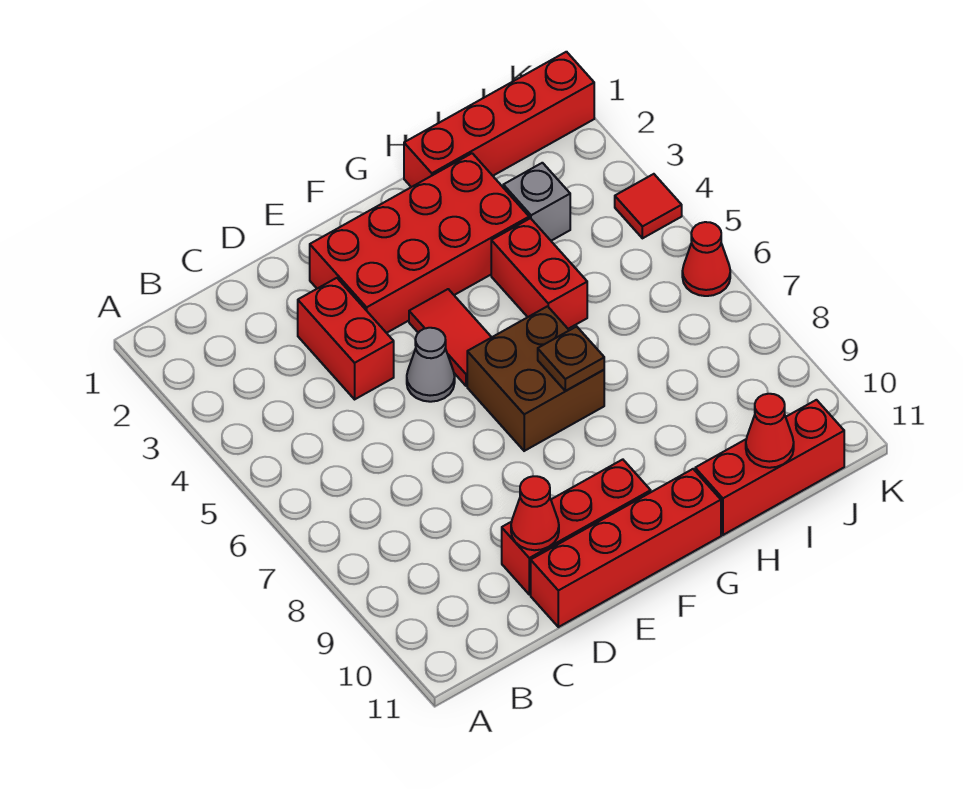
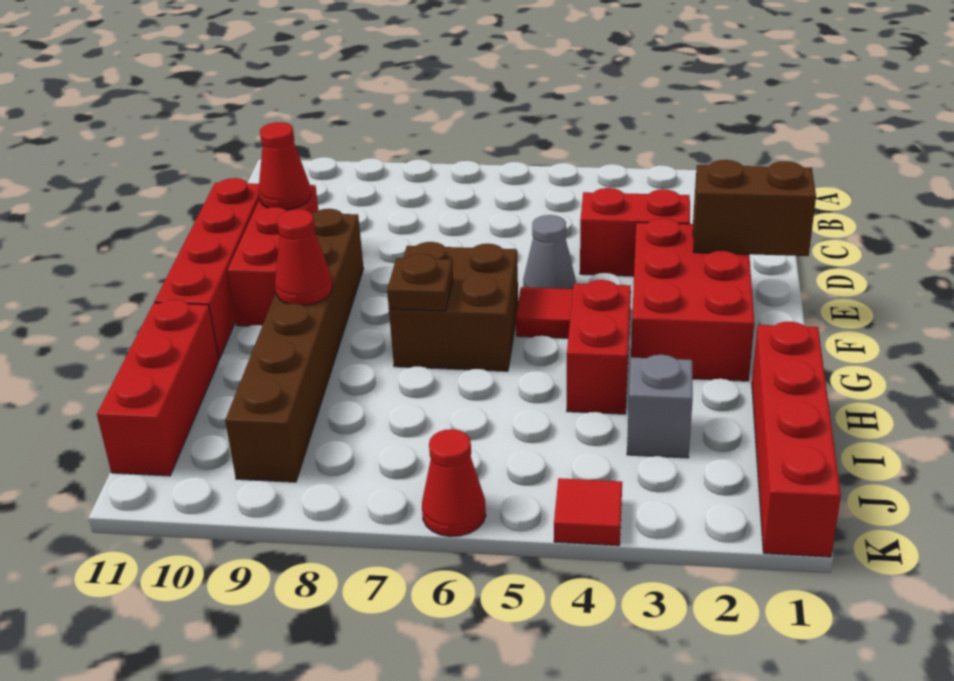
none -> brown 1x2 brick [693,160,816,256]
red 2x4 brick [310,153,529,333] -> red 2x3 brick [631,218,754,381]
none -> brown 1x6 brick [225,209,364,482]
red 1x2 brick [491,218,587,329] -> red 1x2 brick turned to [567,280,631,414]
red 1x1 cone [746,394,794,468] -> red 1x1 cone moved to [275,209,332,305]

